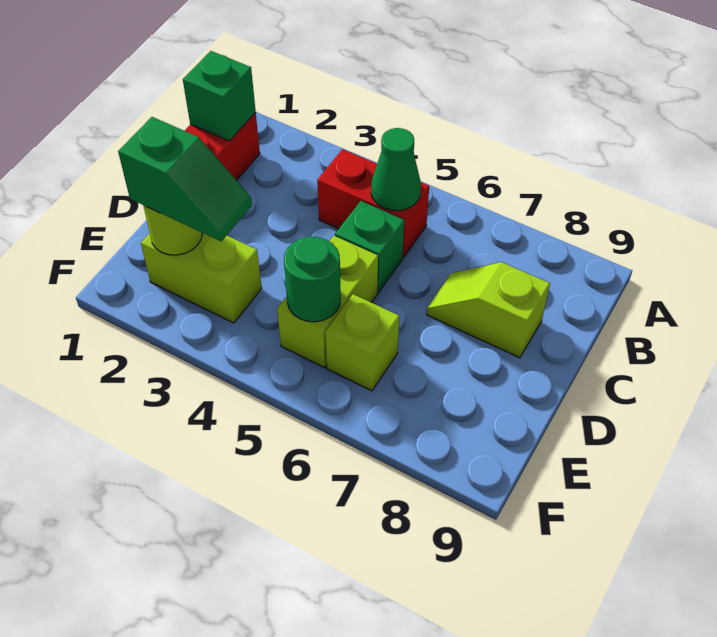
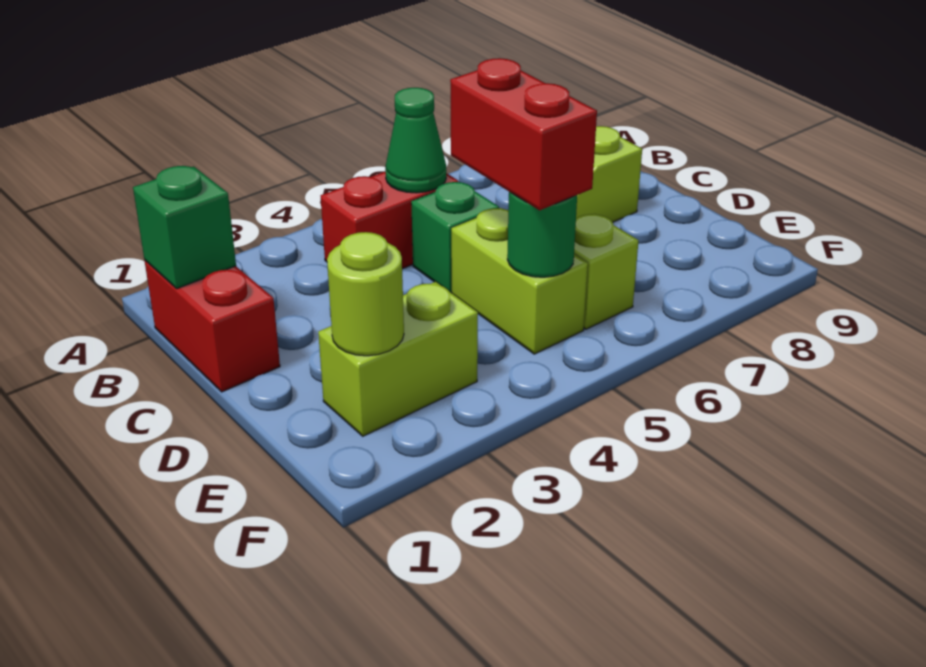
none -> red 1x2 brick [450,58,597,210]
green 1x2 slope [118,117,252,241] -> none

